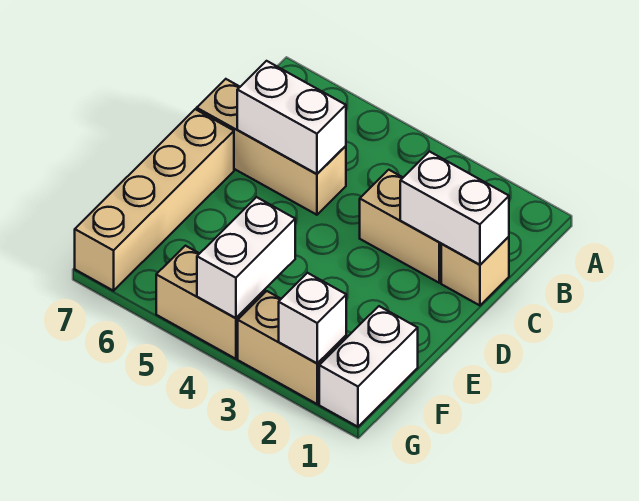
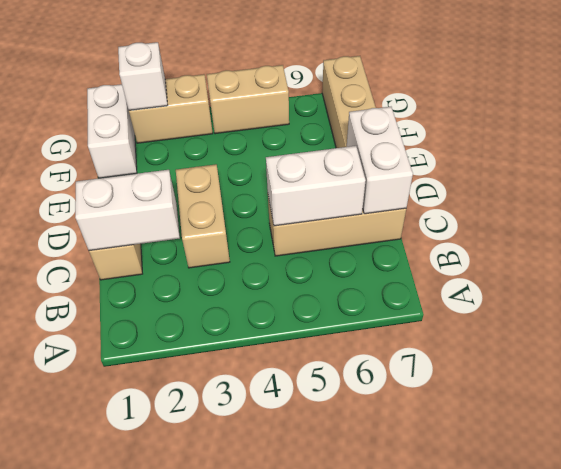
tan 1x2 brick [360,170,441,283] -> tan 1x2 brick turned to [176,164,230,268]
white 1x2 brick [197,197,295,318] -> white 1x2 brick moved to [347,107,413,214]

